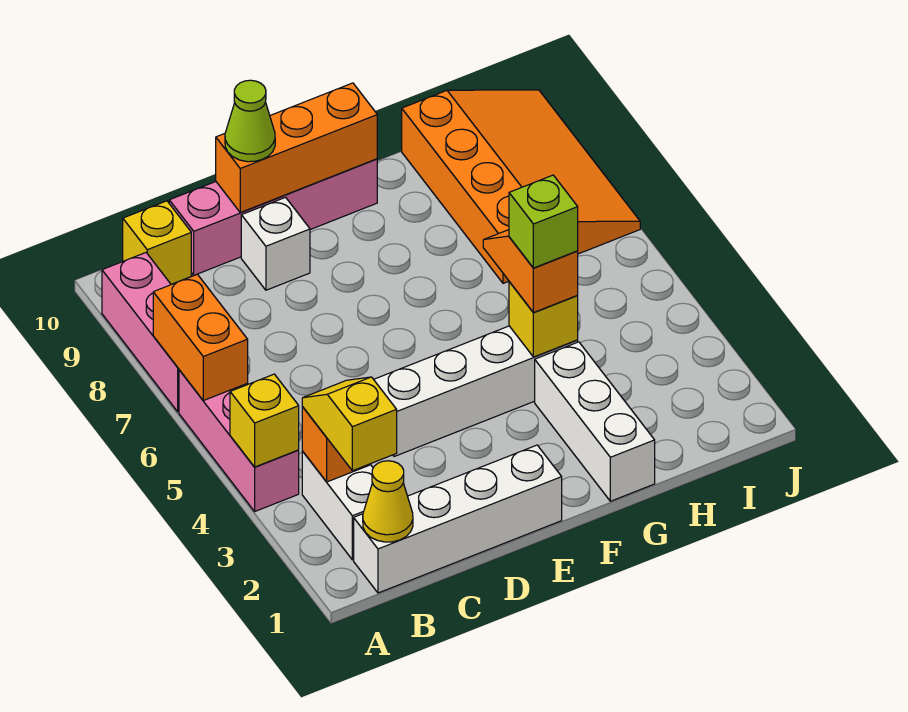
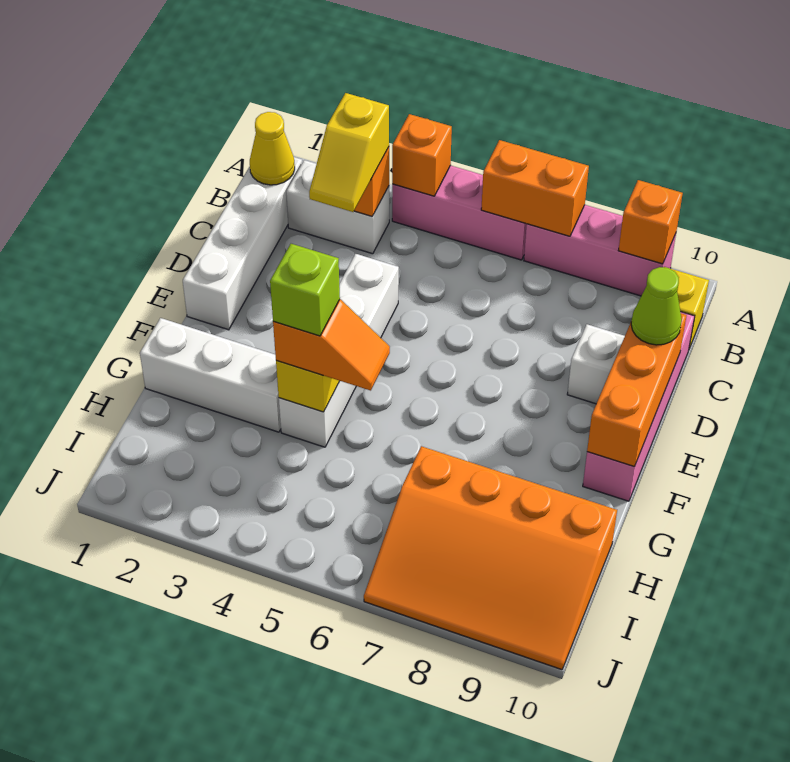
yellow 1x1 brick [230,374,299,467] -> orange 1x1 brick [392,114,452,196]
none -> orange 1x1 brick [618,180,683,264]
yellow 1x2 slope [302,377,397,471] -> yellow 1x2 slope turned to [309,93,389,212]

